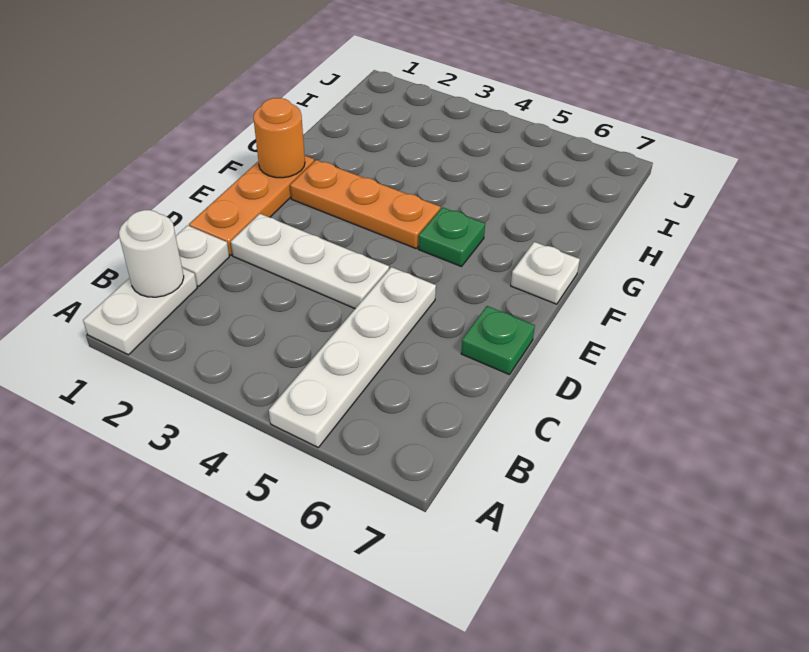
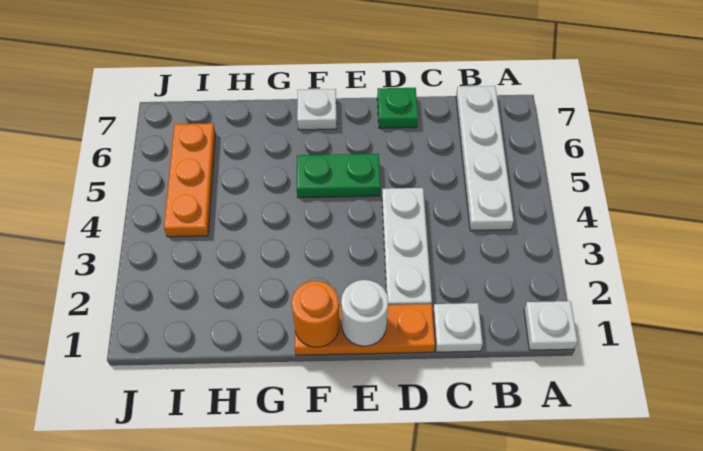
white 1x2 plate [83,268,197,355] -> white 1x1 plate [524,301,578,350]
white 1x4 plate [269,267,436,447] -> white 1x4 plate turned to [456,86,514,231]
white 1x1 round brick [119,210,184,297] -> white 1x1 round brick moved to [341,280,388,346]
orange 1x3 plate [290,160,440,249] -> orange 1x3 plate moved to [164,123,215,237]
green 1x1 plate [418,207,485,267] -> green 1x2 plate [297,154,380,198]

